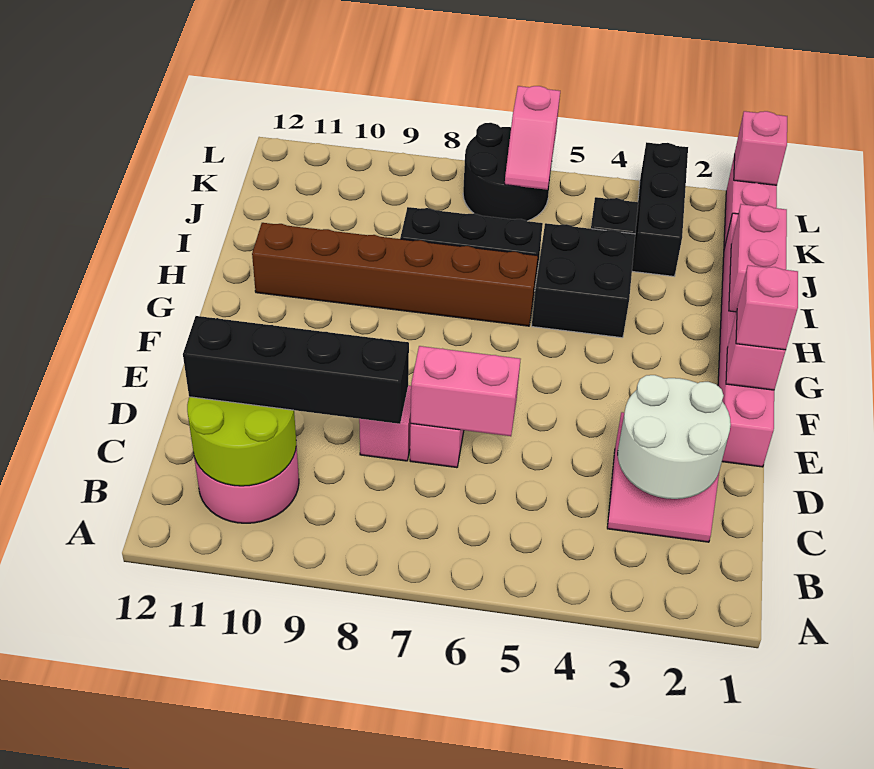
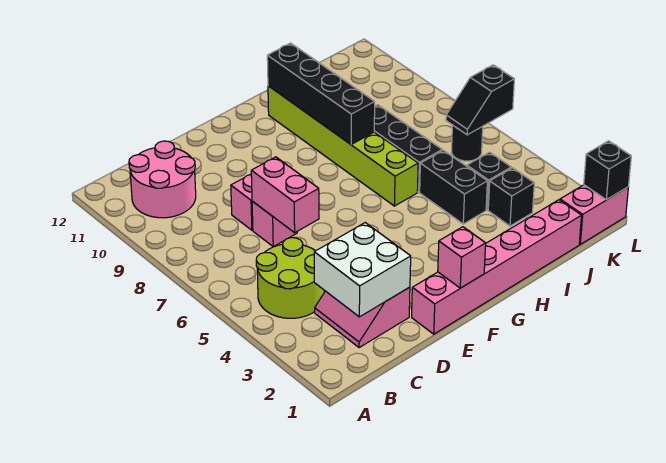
lime 2x2 round brick [187,397,296,486] -> lime 2x2 round brick moved to [256,238,324,318]
white 2x2 round brick [618,375,731,499] -> white 2x2 brick [314,223,411,317]
black 1x4 brick [183,316,409,424] -> black 1x4 brick moved to [267,43,375,144]
pink 1x1 brick [736,265,798,350] -> none
pink 1x2 brick [729,204,787,312] -> none
black 2x2 brick [532,223,635,338] -> black 1x2 brick [420,150,487,224]
brown 1x6 brick [252,223,538,326] -> lime 1x6 brick [268,86,418,206]
black 1x3 brick [632,142,688,276] -> black 1x1 brick [488,168,534,226]
black 2x2 round brick [463,123,551,221] -> black 1x1 round brick [451,125,483,161]
pink 1x2 slope [505,86,560,190] -> black 1x2 slope [446,65,514,135]
pink 1x1 brick [734,111,787,185] -> black 1x1 brick [584,141,631,200]

